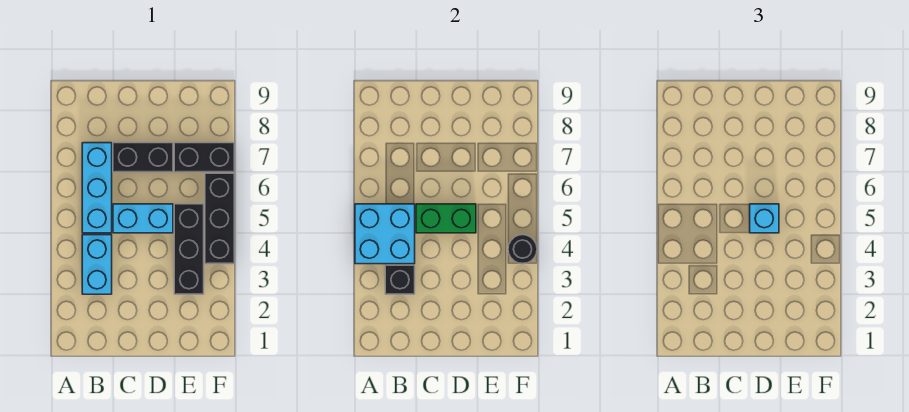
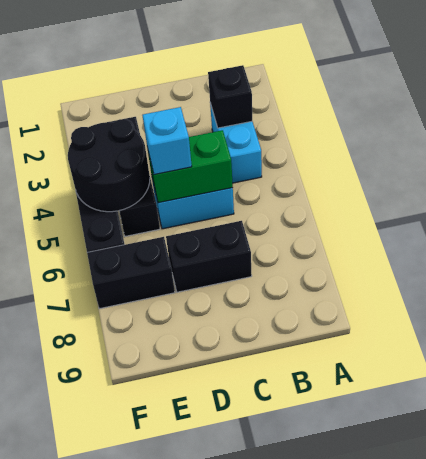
cyan 2x2 brick [355,204,415,264] -> none
cyan 1x3 brick [82,143,112,233] -> none
black 1x1 round brick [508,235,537,264] -> black 2x2 round brick [68,119,150,212]

